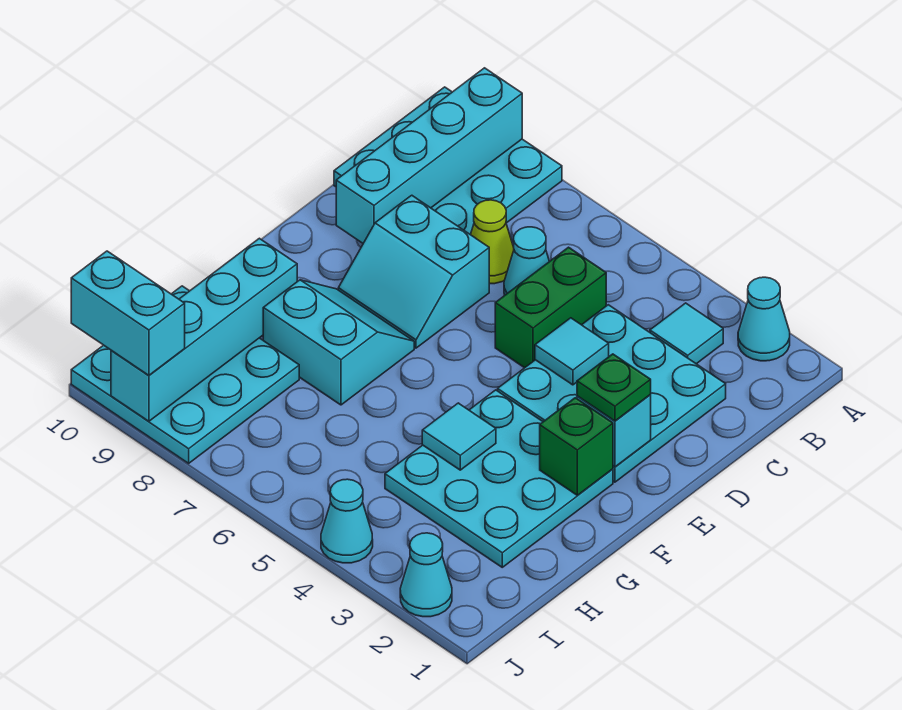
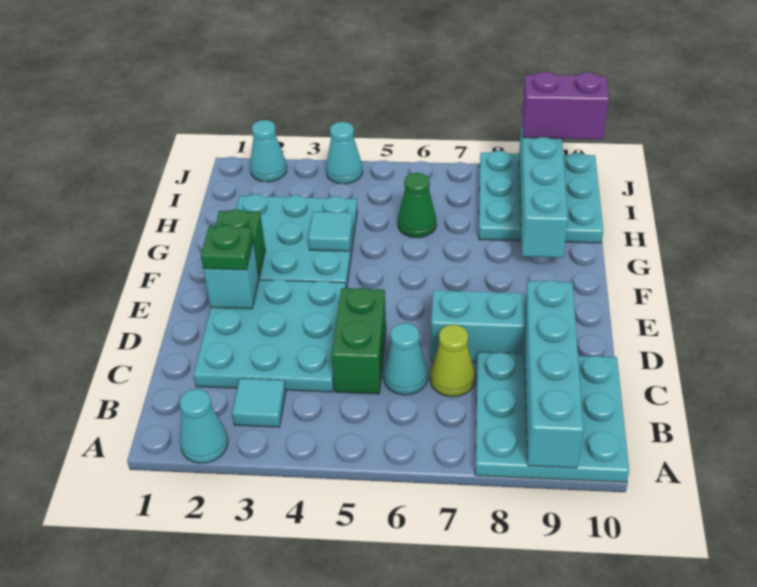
cyan 1x1 tile [535,318,609,385] -> none
cyan 2x2 slope [263,280,414,405] -> none
none -> green 1x1 cone [398,173,436,238]
cyan 1x2 brick [71,251,185,375] -> purple 1x2 brick [522,72,609,139]

